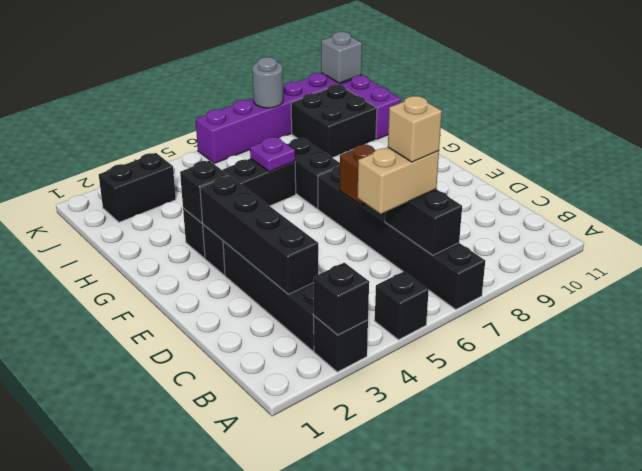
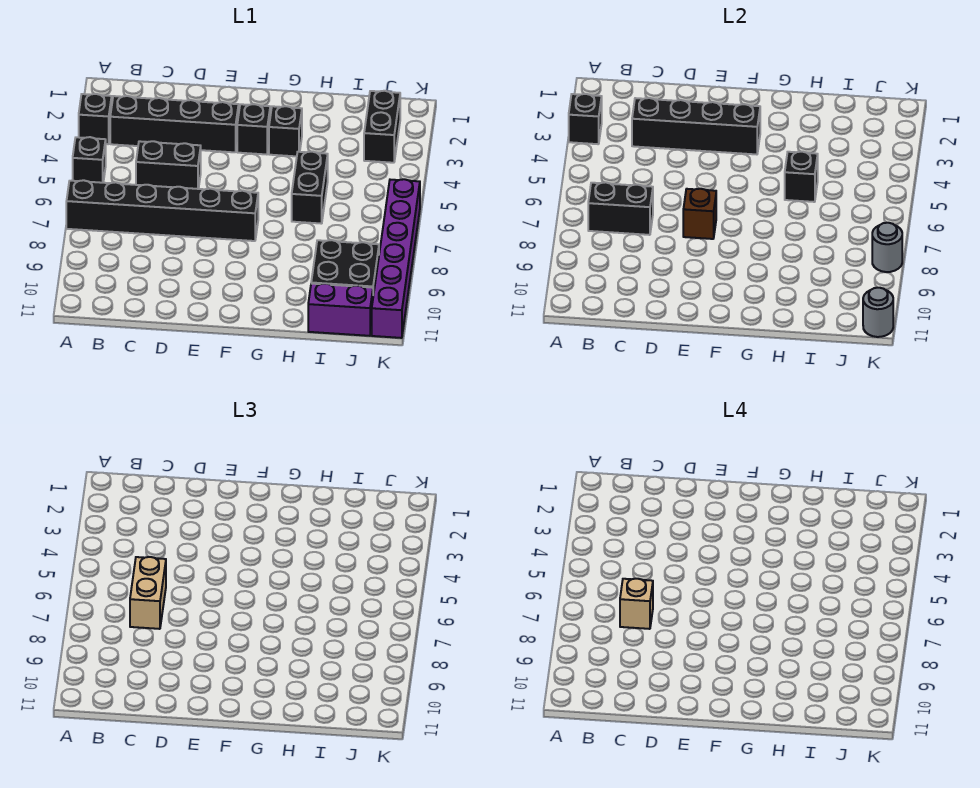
black 1x1 brick [180,161,228,223] -> black 1x1 brick moved to [785,152,818,202]
black 1x2 brick [287,138,340,209] -> black 1x2 brick moved to [136,141,201,189]
purple 1x1 plate [250,137,295,172] -> none
grey 1x1 brick [321,32,362,83] -> grey 1x1 round brick [863,288,893,337]

